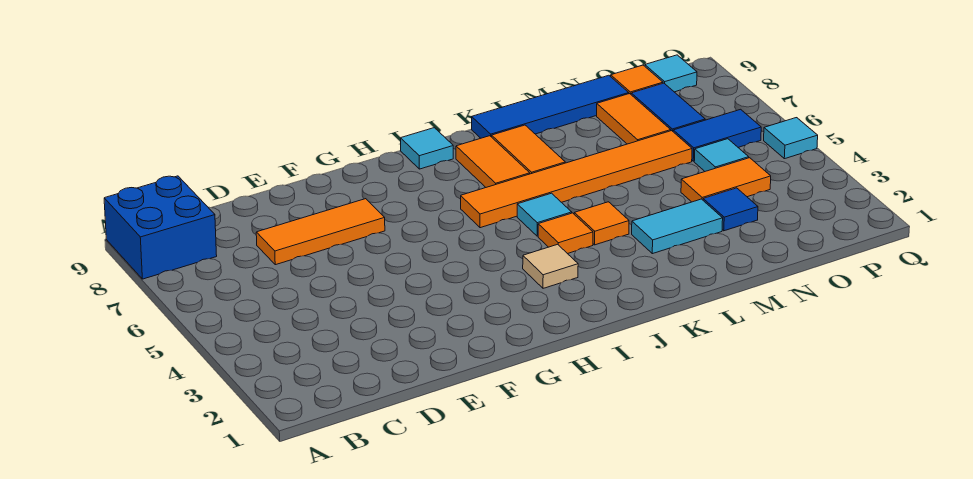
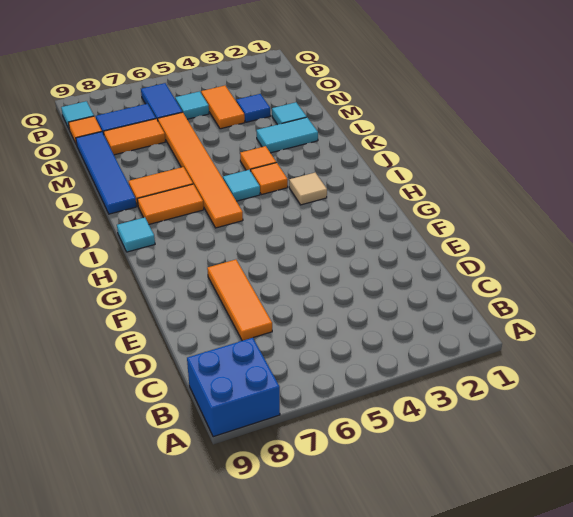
cyan 1x2 tile [632,199,723,254] -> cyan 1x2 tile turned to [256,117,318,153]
cyan 1x1 tile [764,118,818,159] -> cyan 1x1 tile moved to [272,102,307,125]

